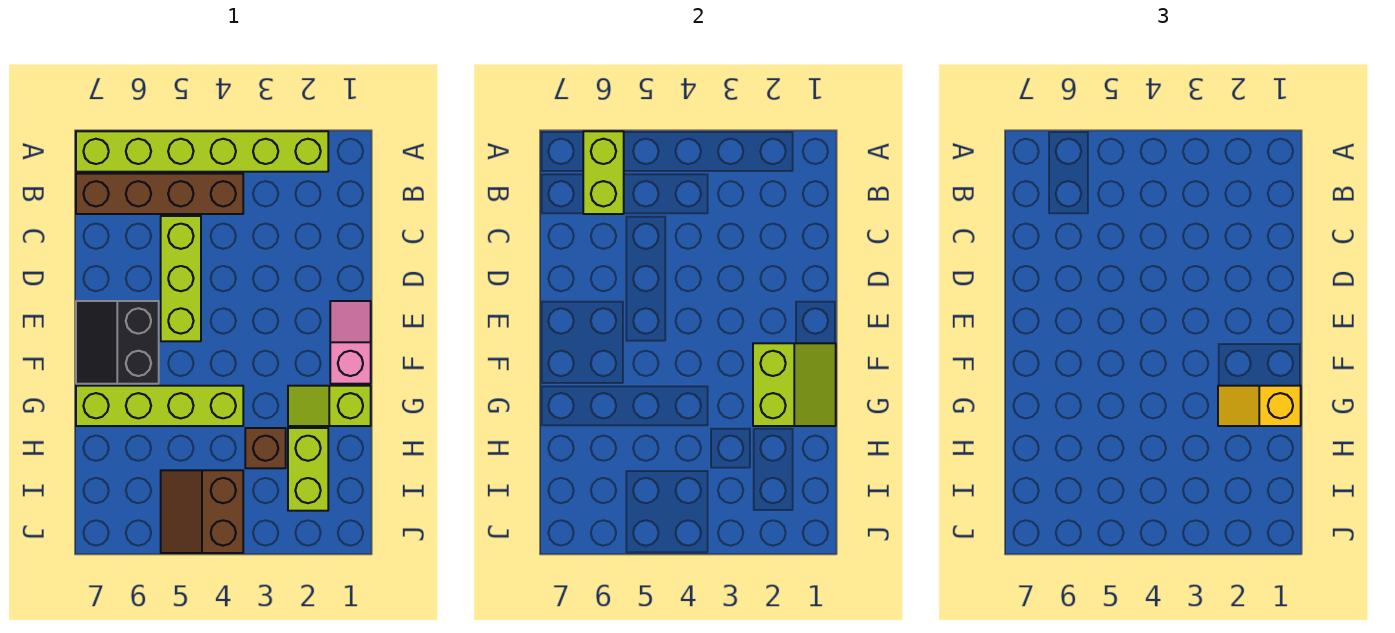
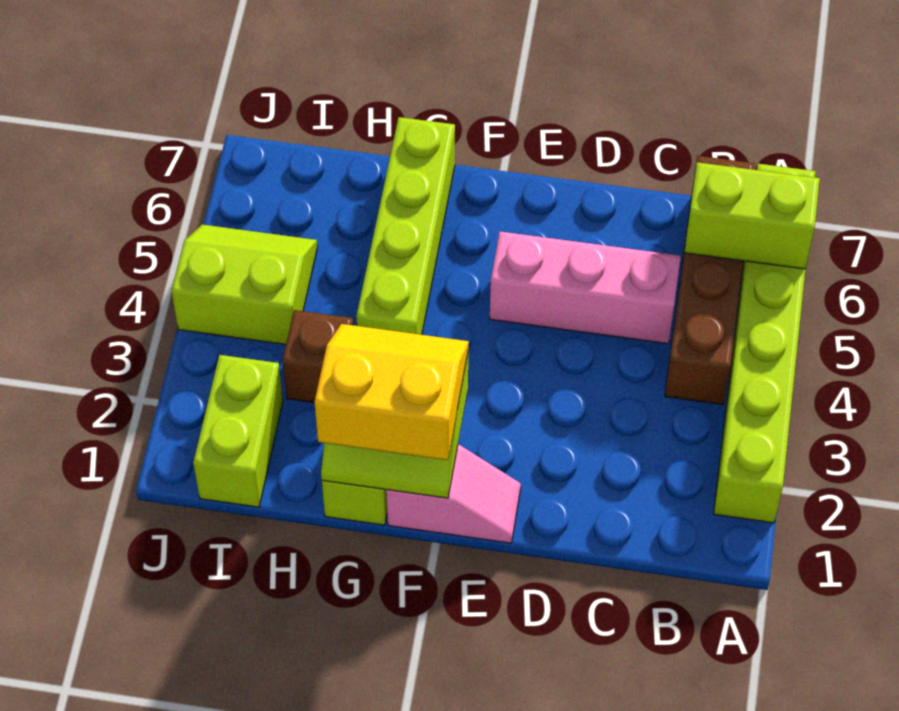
lime 1x3 brick [161,216,201,341] -> pink 1x3 brick [490,232,681,344]
black 2x2 slope [76,301,159,384] -> none
yellow 1x2 slope [1218,386,1301,426] -> yellow 2x2 slope [314,324,469,460]
lime 1x2 brick [288,428,328,511] -> lime 1x2 brick turned to [193,355,283,507]
brown 2x2 slope [161,470,243,553] -> lime 2x2 slope [171,225,317,345]

